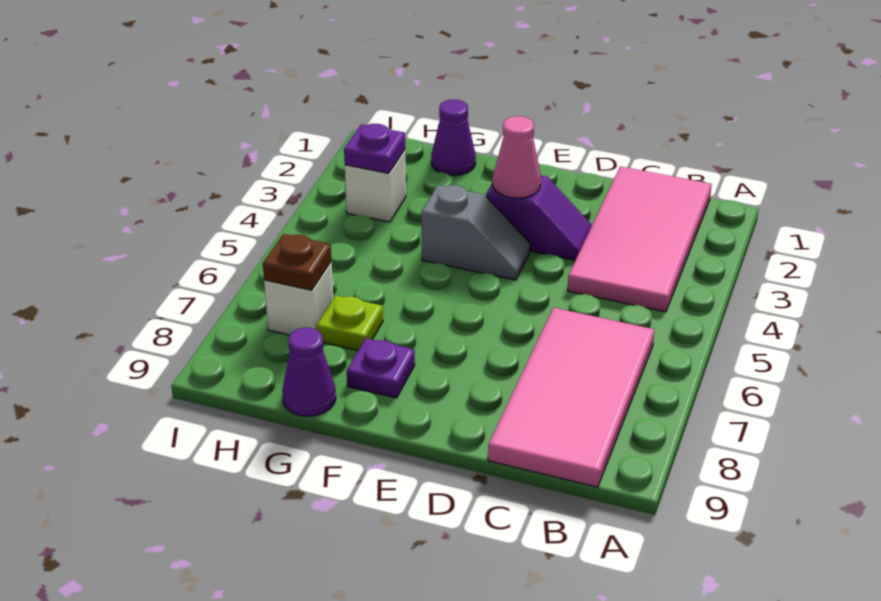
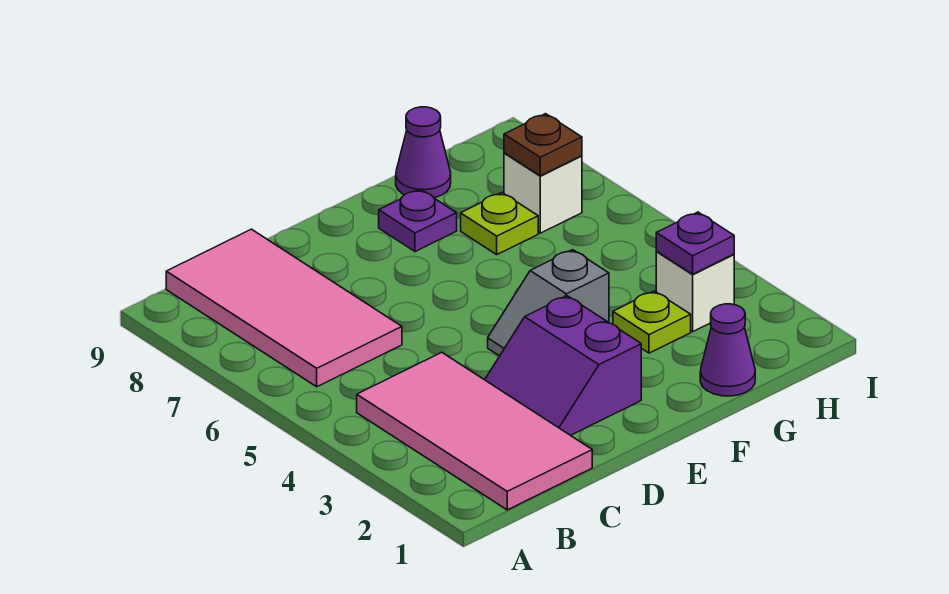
purple 1x2 slope [486,176,592,260] -> purple 2x2 slope [485,296,641,435]
pink 1x1 cone [493,116,541,198] -> none
none -> lime 1x1 plate [613,291,691,353]

